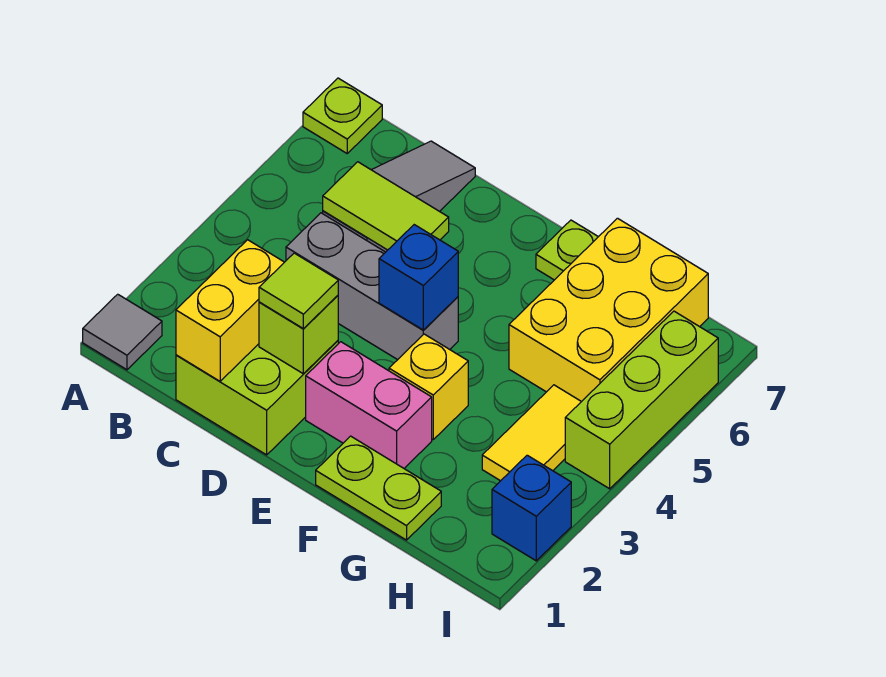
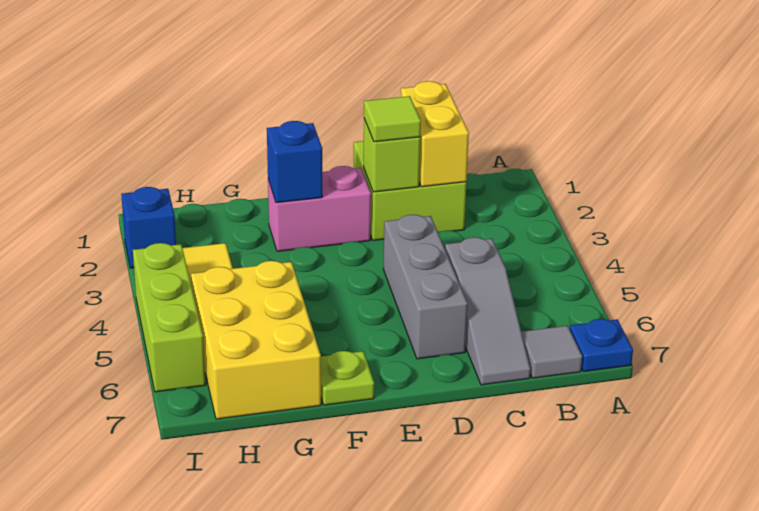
grey 1x1 tile [83,294,162,370] -> grey 1x1 tile moved to [521,326,582,378]
lime 1x1 plate [303,78,382,153] -> blue 1x1 plate [570,319,633,372]
grey 1x3 brick [286,213,458,360] -> grey 1x3 brick turned to [383,215,468,359]
lime 1x2 tile [323,162,449,250] -> none
blue 1x1 brick [379,225,458,330] -> blue 1x1 brick moved to [267,121,322,203]
lime 1x2 plate [316,436,441,540] -> none
yellow 1x1 brick [389,334,468,439] -> none

